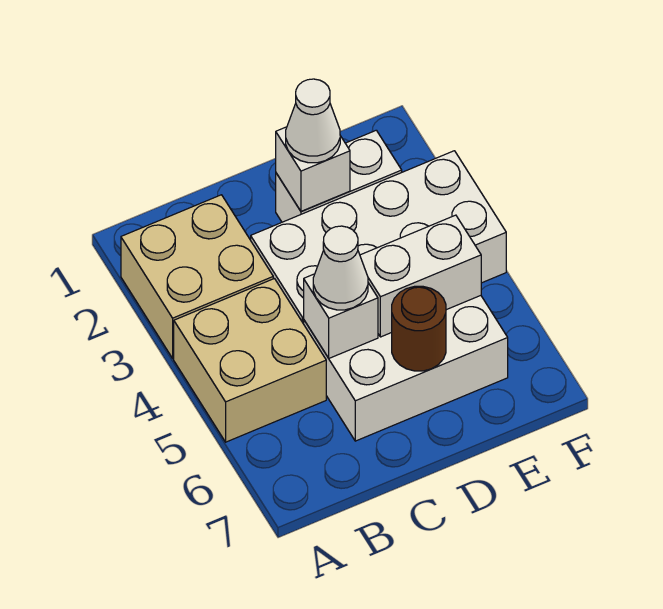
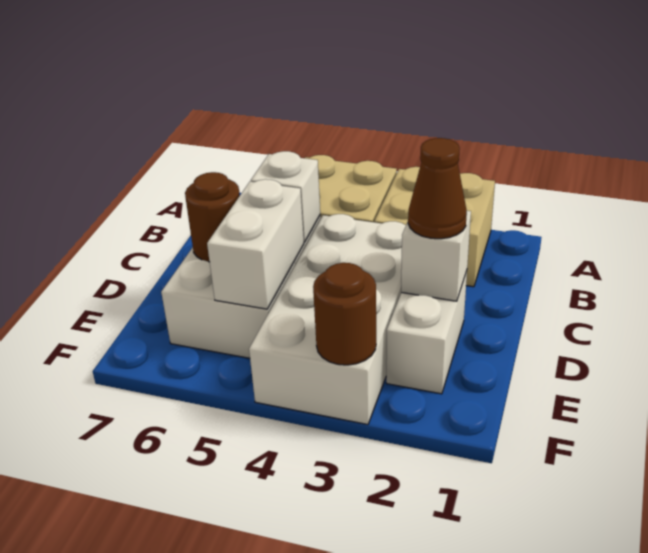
white 1x1 cone [313,226,368,310] -> none
white 1x1 cone [286,79,340,163] -> brown 1x1 cone [408,138,467,239]
none -> brown 1x1 round brick [313,263,376,365]

